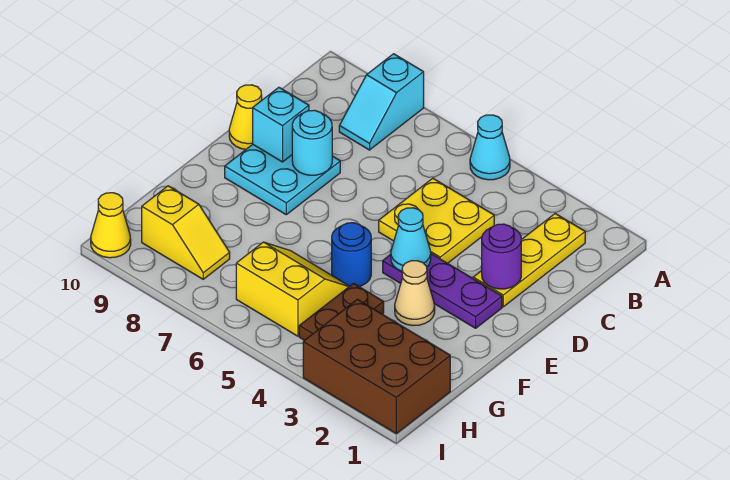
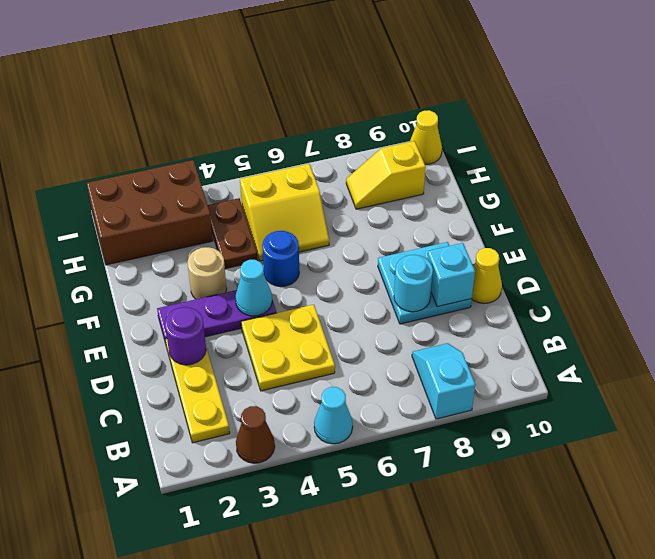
none -> brown 1x1 cone [236,406,275,463]
tan 1x1 cone [395,261,435,325] -> tan 1x1 round brick [188,247,227,299]

